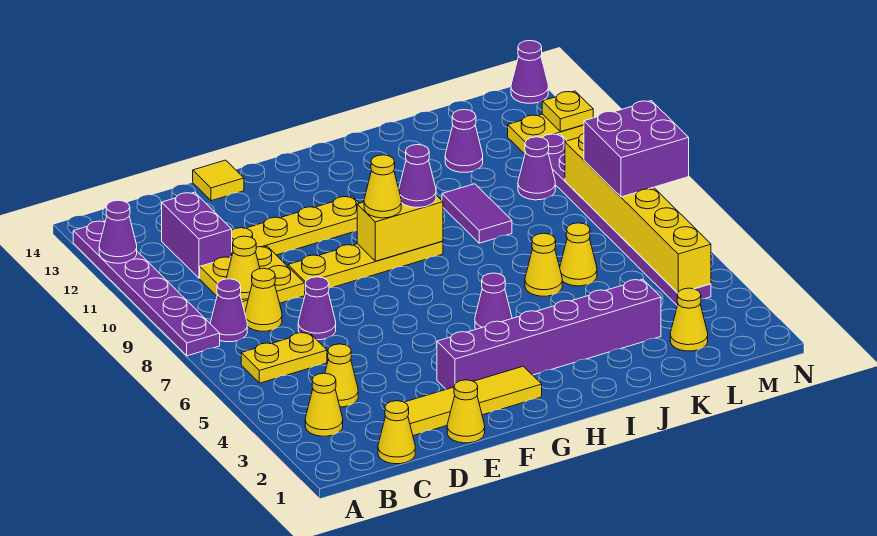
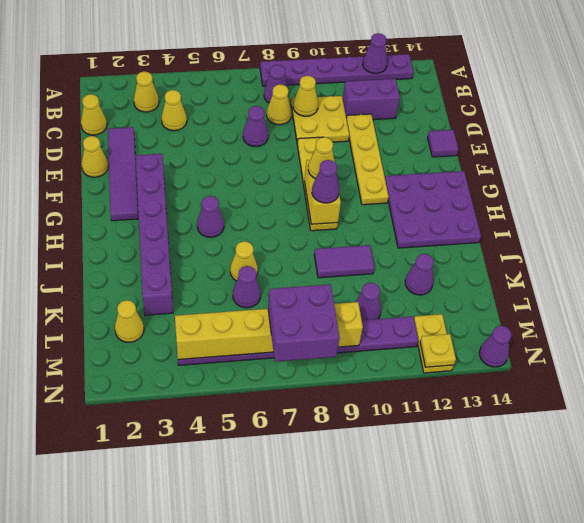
yellow 1x2 plate [241,332,327,383] -> none
yellow 1x4 tile [404,366,542,436] -> purple 1x4 tile [108,127,138,221]
yellow 1x1 tile [193,160,244,201] -> purple 1x1 tile [428,130,459,157]
none -> purple 3x3 plate [385,171,481,248]
yellow 1x1 cone [560,223,597,286] -> purple 1x1 cone [233,266,261,308]

